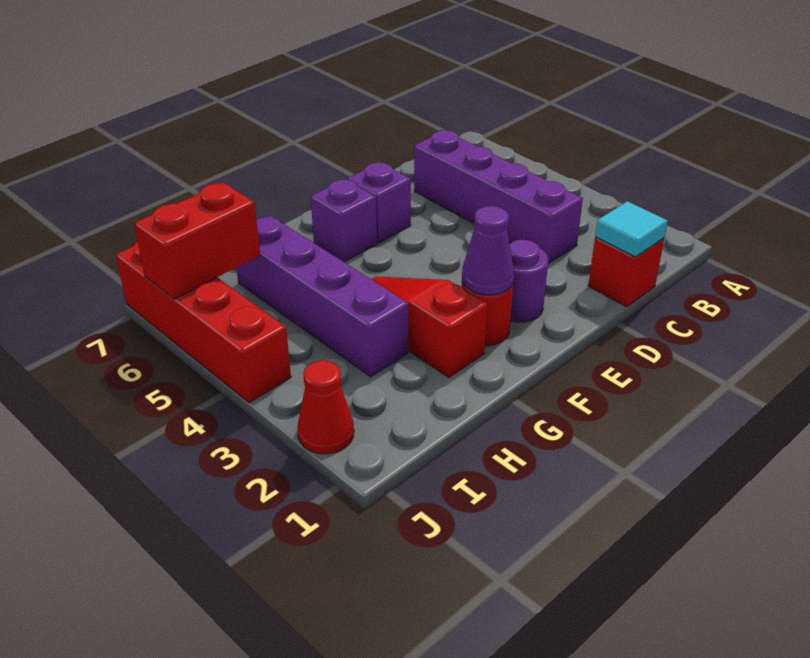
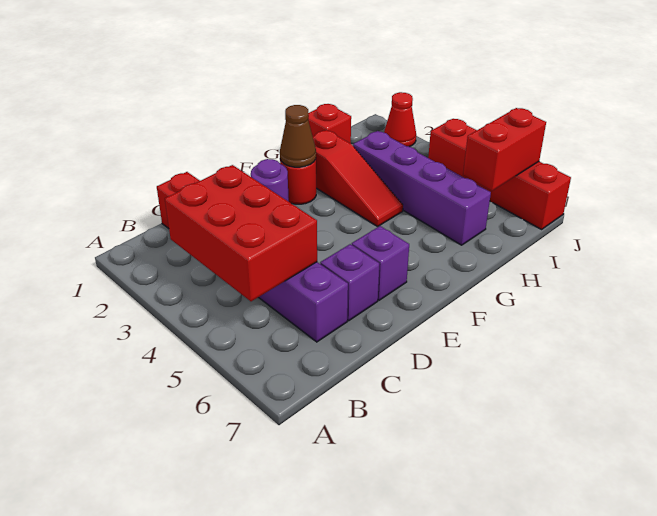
none -> red 2x3 brick [165,165,317,301]
cyan 1x1 tile [595,201,668,257] -> none
purple 1x1 cone [462,206,514,295] -> brown 1x1 cone [280,105,316,167]
purple 1x1 brick [311,179,377,262] -> purple 1x1 brick moved to [320,244,379,321]
none -> red 1x1 brick [308,104,351,143]

